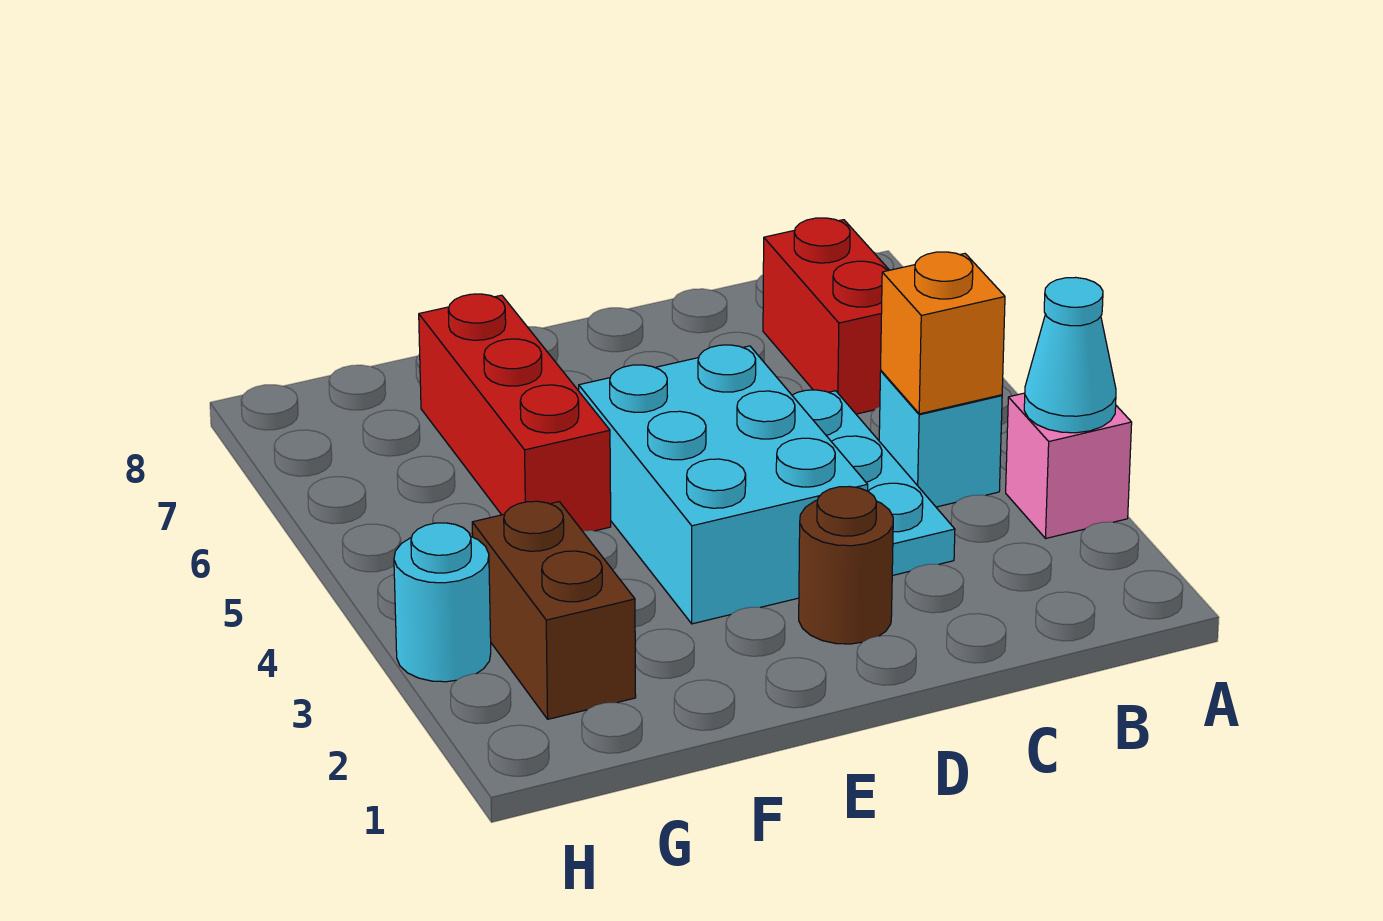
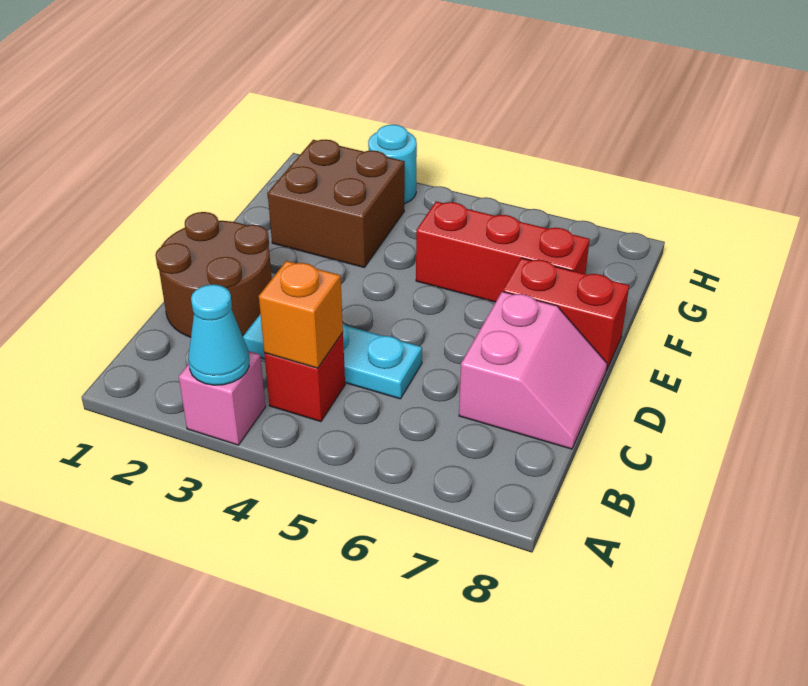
cyan 1x1 brick [879,371,1002,507] -> red 1x1 brick [264,333,345,422]
red 1x2 brick [763,218,889,414] -> red 1x2 brick moved to [503,258,629,371]
none -> pink 2x2 slope [459,291,607,449]
brown 1x1 round brick [799,486,893,644] -> brown 2x2 round brick [155,212,272,337]
cyan 2x3 brick [579,345,868,624] -> none
brown 1x2 brick [472,501,636,719] -> brown 2x2 brick [268,140,405,267]

